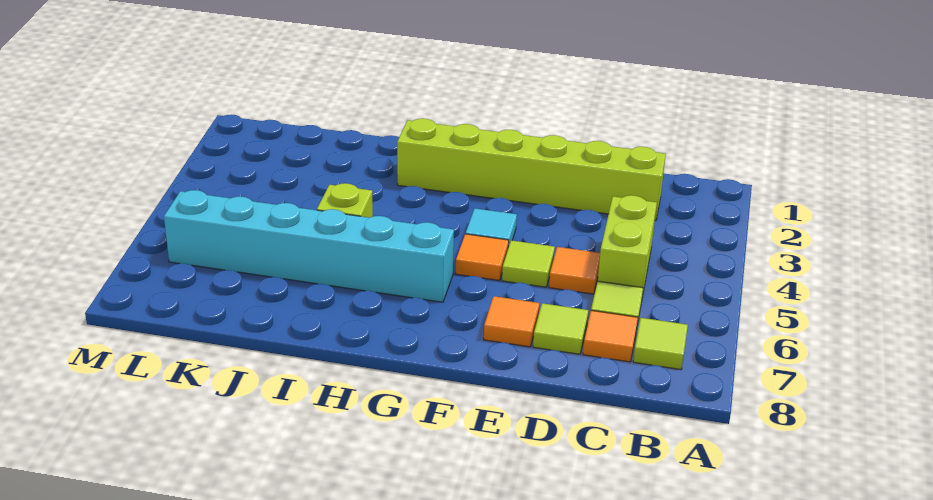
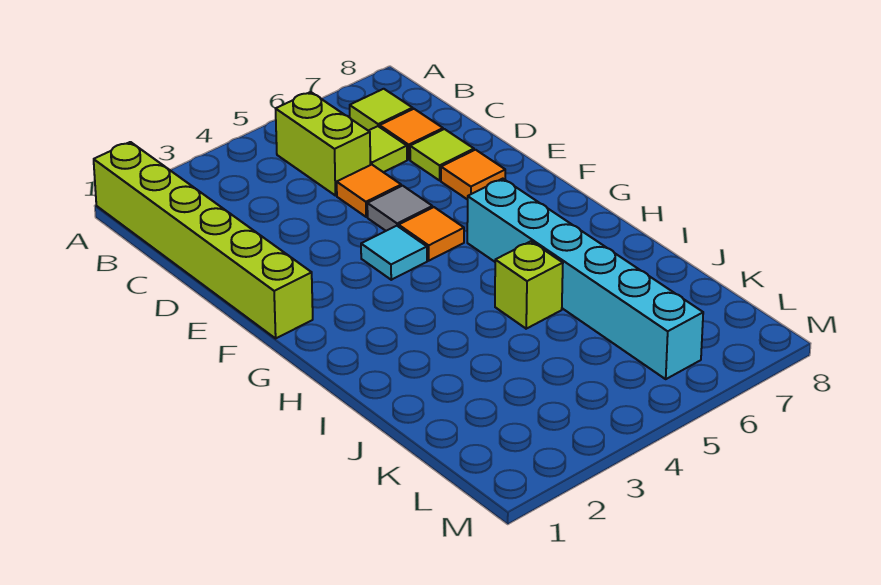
lime 1x6 brick [397,118,666,220] -> lime 1x6 brick moved to [94,142,313,338]
lime 1x2 brick [598,195,657,297] -> lime 1x2 brick turned to [276,92,370,196]
lime 1x1 tile [502,240,555,287] -> grey 1x1 tile [367,186,432,231]

